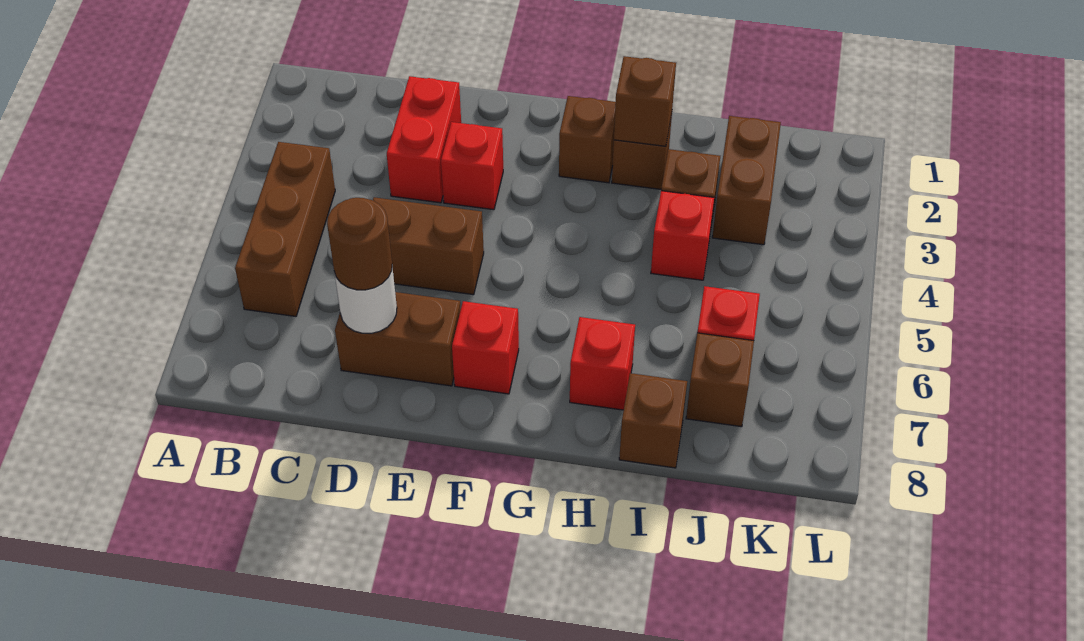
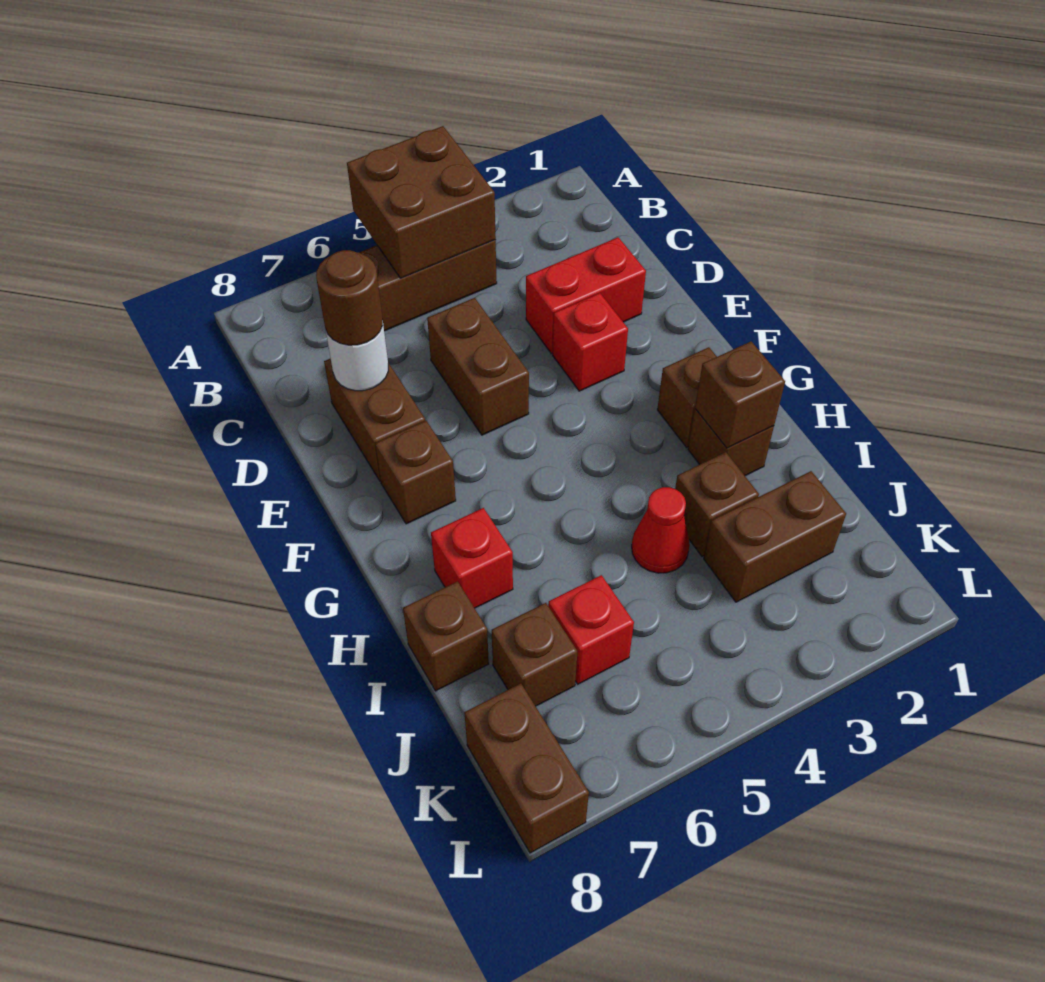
none -> brown 2x2 brick [347,126,496,278]
red 1x1 brick [452,301,519,394] -> brown 1x1 brick [375,421,456,524]
red 1x1 brick [651,191,714,280] -> red 1x1 cone [632,487,690,573]
none -> brown 1x2 brick [464,683,589,853]

